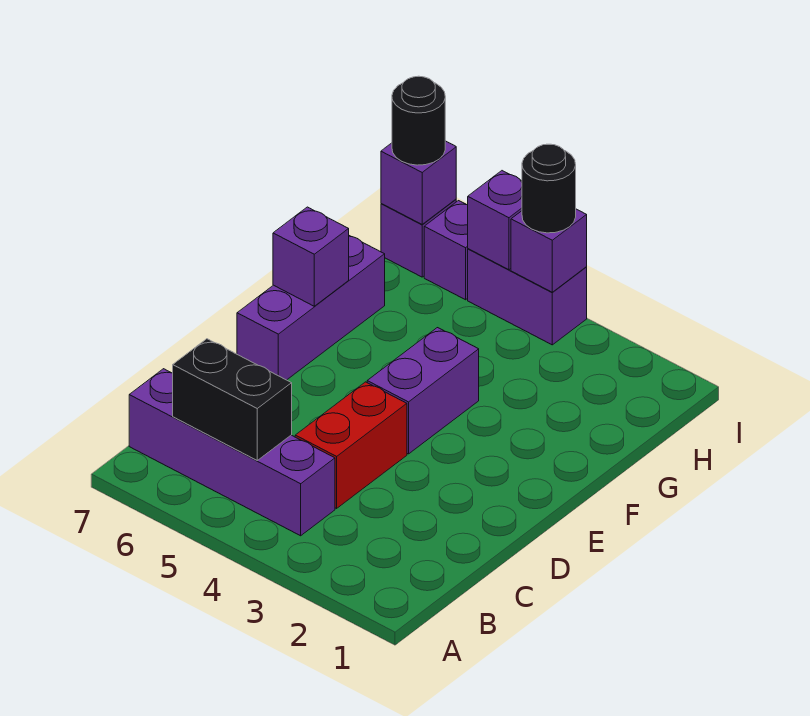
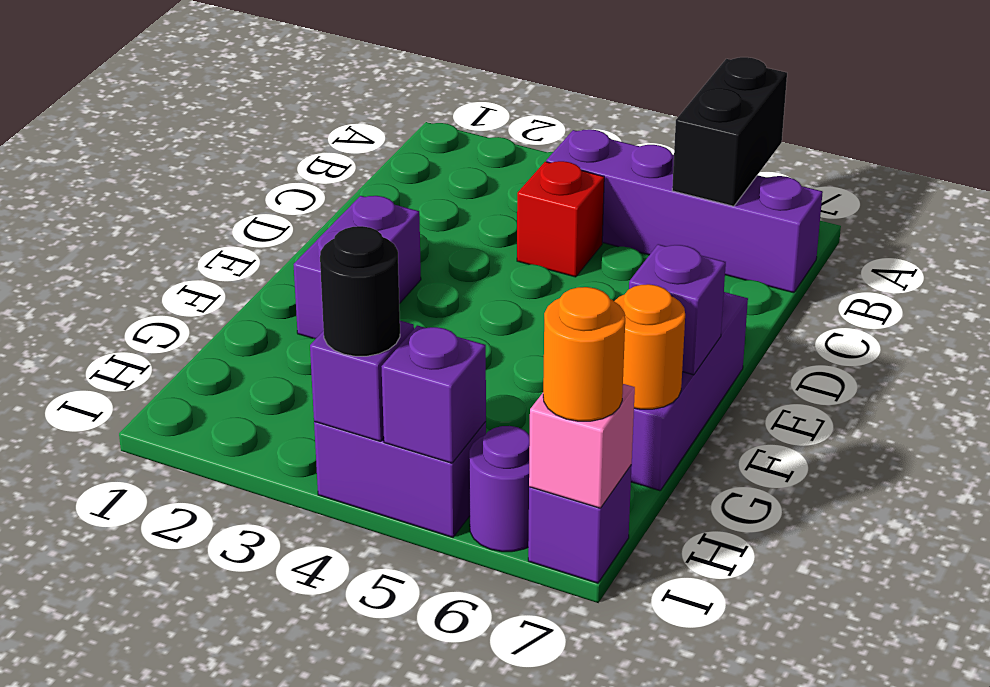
black 1x2 brick [173,339,292,460] -> black 1x2 brick turned to [672,57,787,206]
red 1x2 brick [295,382,407,508] -> red 1x1 brick [517,161,604,277]
purple 1x2 brick [367,328,479,454] -> purple 1x2 brick moved to [294,196,421,339]
none -> orange 1x1 round brick [614,284,685,409]
purple 1x1 brick [424,201,468,300] -> purple 1x1 round brick [469,426,530,552]
purple 1x1 brick [381,141,456,224] -> pink 1x1 brick [529,384,635,508]
black 1x1 round brick [392,76,445,165] -> orange 1x1 round brick [543,287,625,421]

